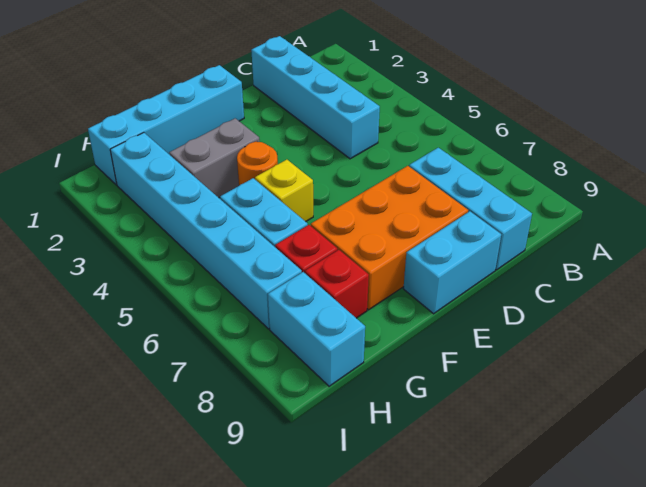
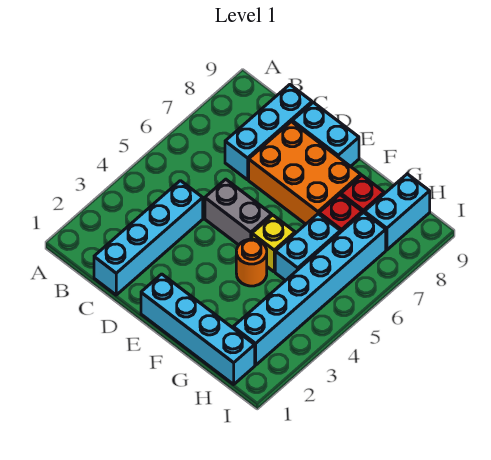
grey 1x2 brick [169,118,260,198] -> grey 1x2 brick moved to [205,179,272,245]

